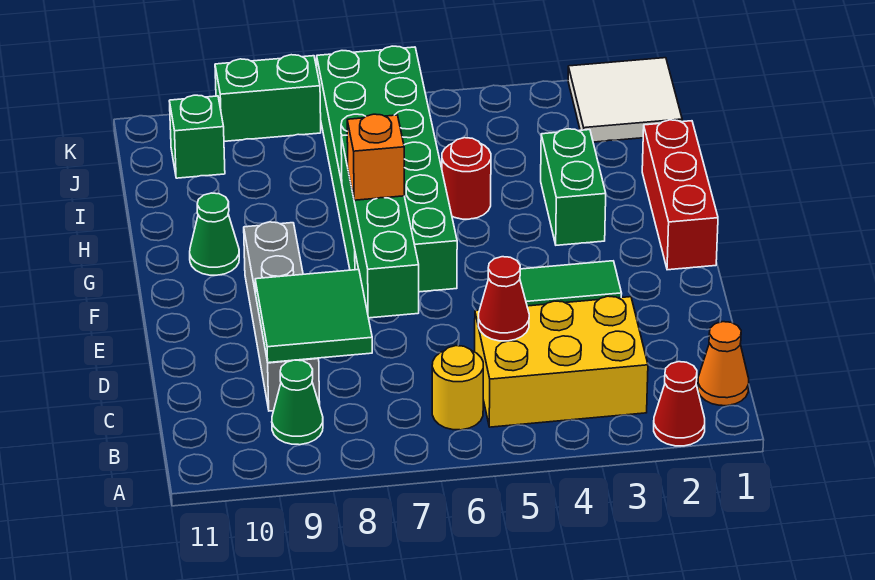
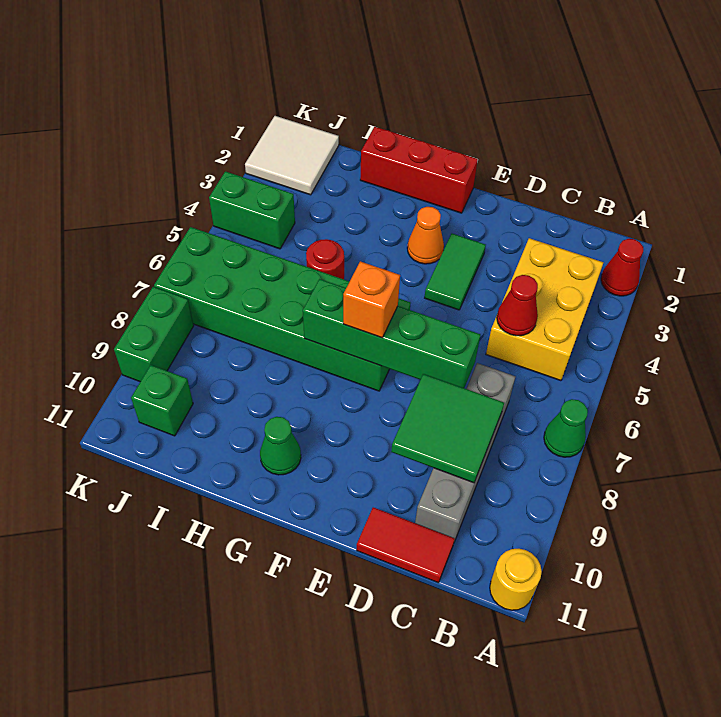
orange 1x1 cone [698,322,749,406] -> orange 1x1 cone moved to [407,207,444,264]
yellow 1x1 round brick [432,346,483,430] -> yellow 1x1 round brick moved to [490,549,542,610]
green 1x1 cone [272,360,323,445] -> green 1x1 cone moved to [544,399,588,457]
grey 1x4 brick [244,222,320,411] -> grey 1x4 brick turned to [415,363,515,542]
none -> red 1x2 tile [357,507,455,583]
green 1x2 brick [541,129,606,245] -> green 1x2 brick moved to [209,171,295,249]

